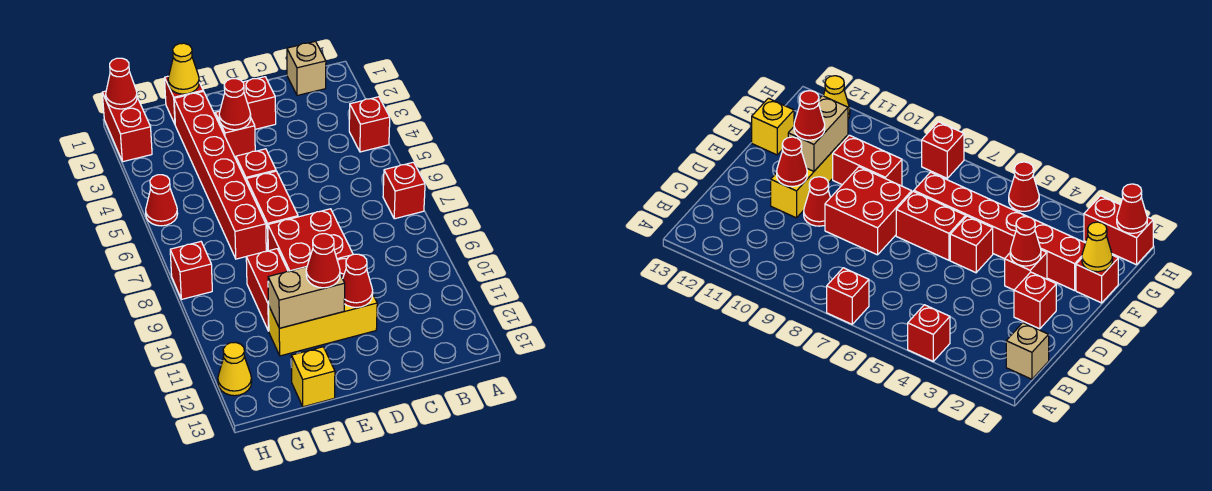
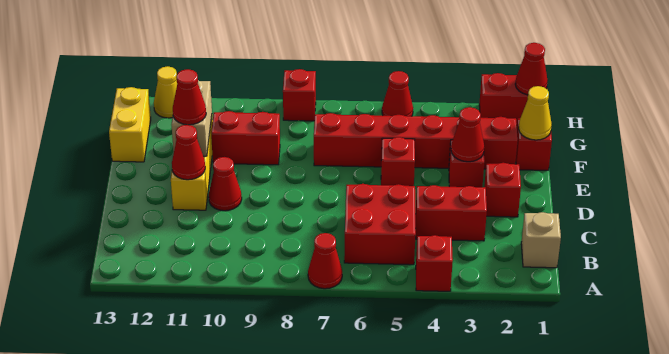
red 1x1 brick [383,162,425,219] -> red 1x1 cone [308,233,342,289]
red 2x2 brick [268,209,353,271] -> red 2x2 brick moved to [344,184,416,265]
red 1x2 brick [246,171,298,250] -> red 1x2 brick moved to [415,185,487,241]
yellow 1x1 brick [291,347,335,407] -> yellow 1x2 brick [109,87,151,162]

